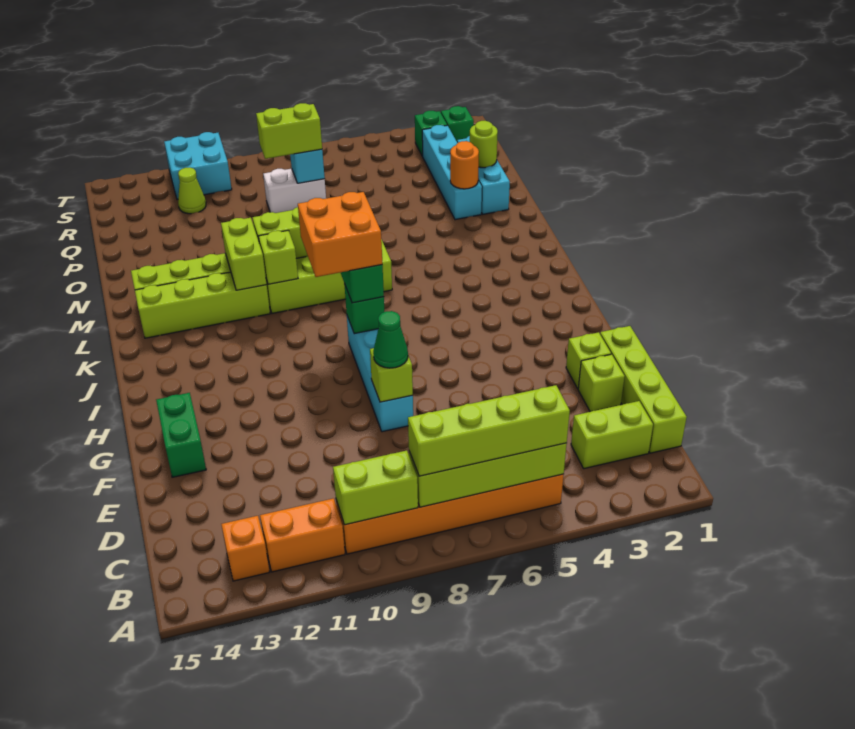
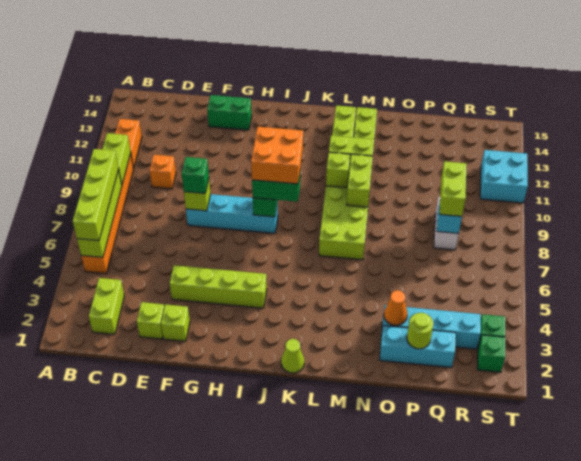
orange 1x1 brick [221,516,269,581] -> orange 1x1 brick moved to [150,155,176,189]
lime 1x4 brick [600,326,687,453] -> lime 1x4 brick moved to [170,265,267,308]
green 1x1 cone [373,311,408,368] -> green 1x1 brick [182,157,209,193]
orange 1x1 round brick [450,141,479,189] -> orange 1x1 cone [384,290,407,325]
lime 1x1 cone [178,168,206,214] -> lime 1x1 cone moved to [281,339,304,373]

